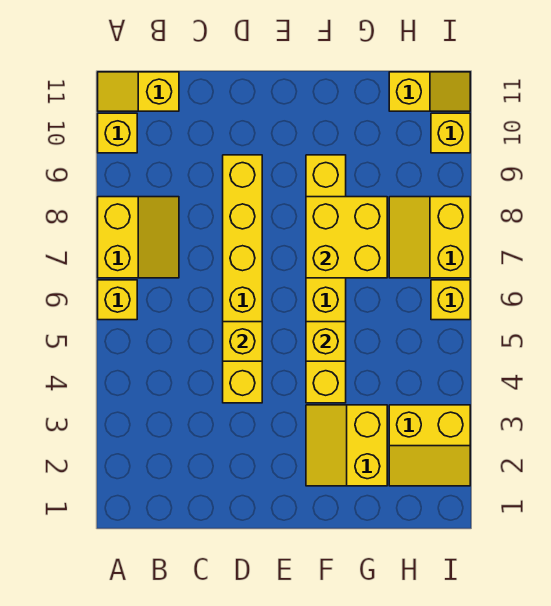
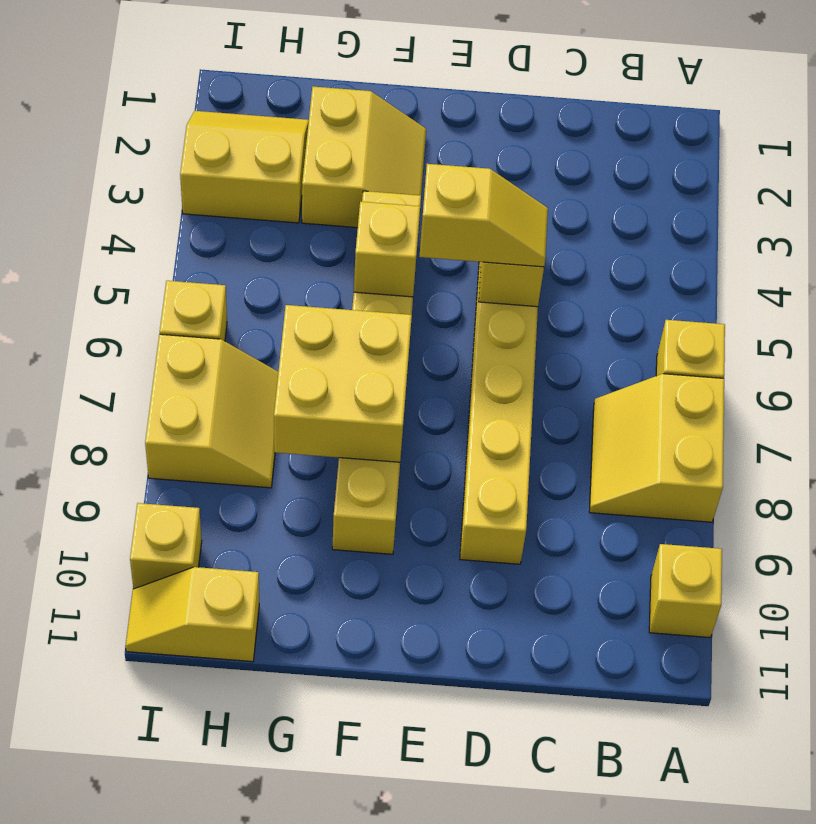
yellow 1x2 slope [98,72,179,111] -> yellow 1x2 slope moved to [419,164,548,267]

